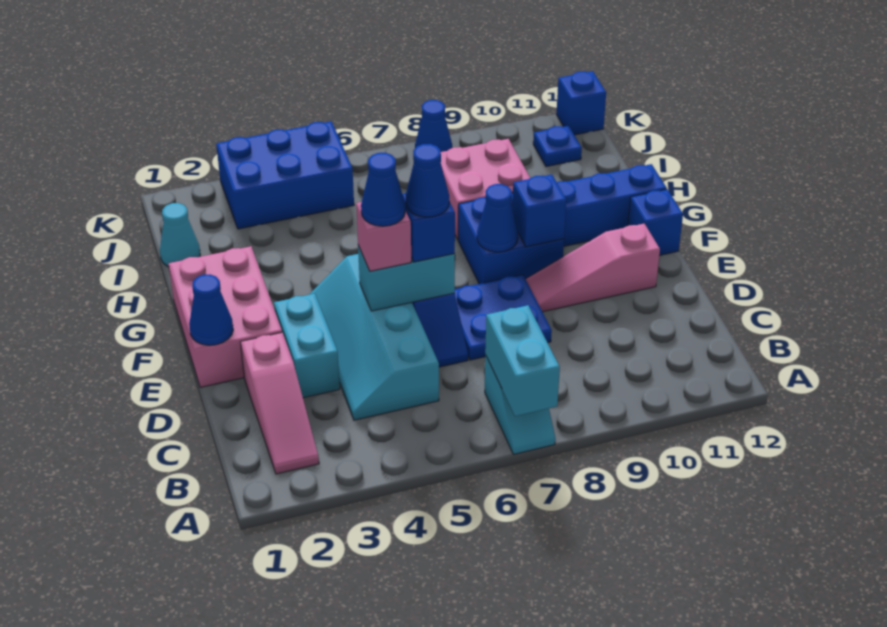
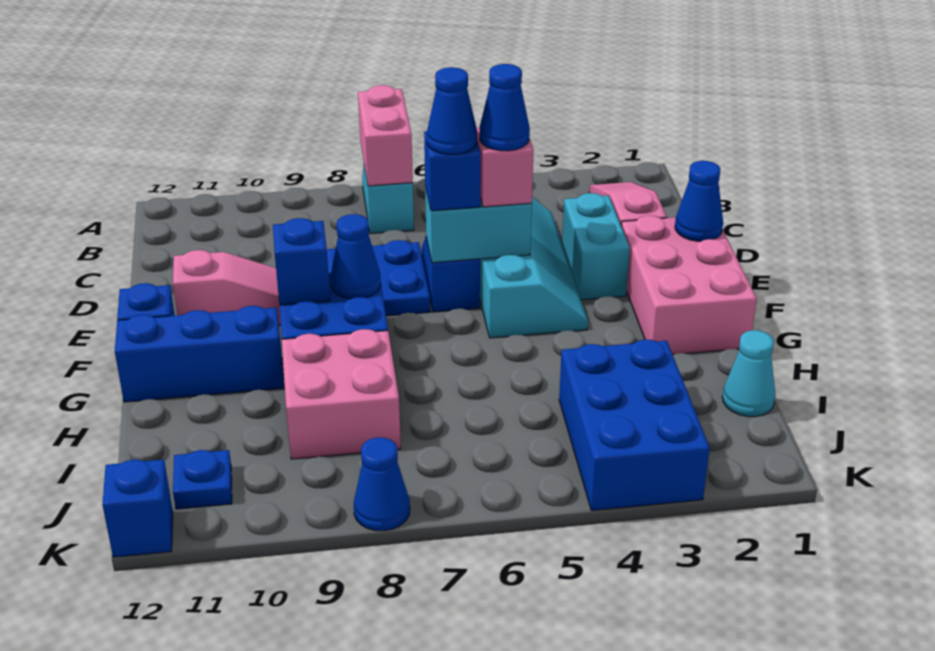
cyan 1x2 brick [485,305,560,416] -> pink 1x2 brick [358,85,413,186]
blue 2x3 brick [216,121,354,229] -> blue 2x3 brick turned to [559,339,710,511]

